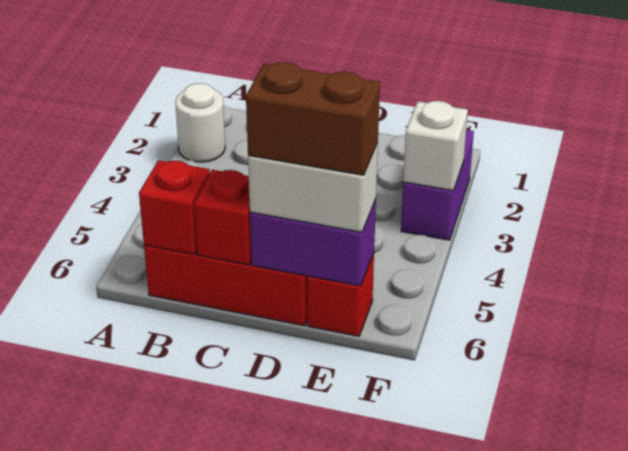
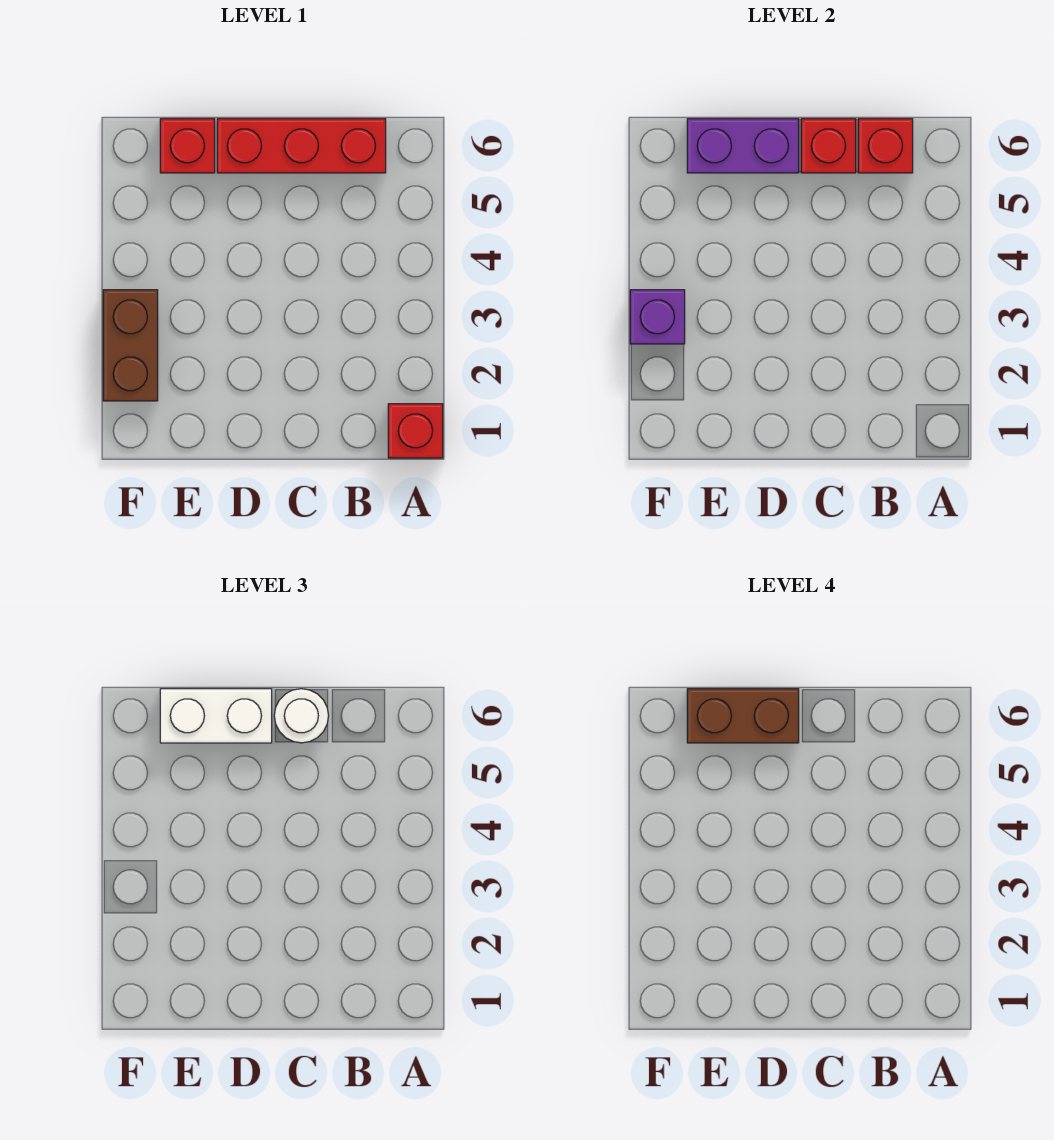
none -> red 1x1 brick [388,404,443,458]
white 1x1 round brick [175,83,225,162] -> white 1x1 round brick moved to [274,689,329,743]
purple 1x2 brick [401,130,474,240] -> brown 1x2 brick [103,290,158,401]
white 1x1 brick [403,101,468,191] -> purple 1x1 brick [630,290,685,344]

